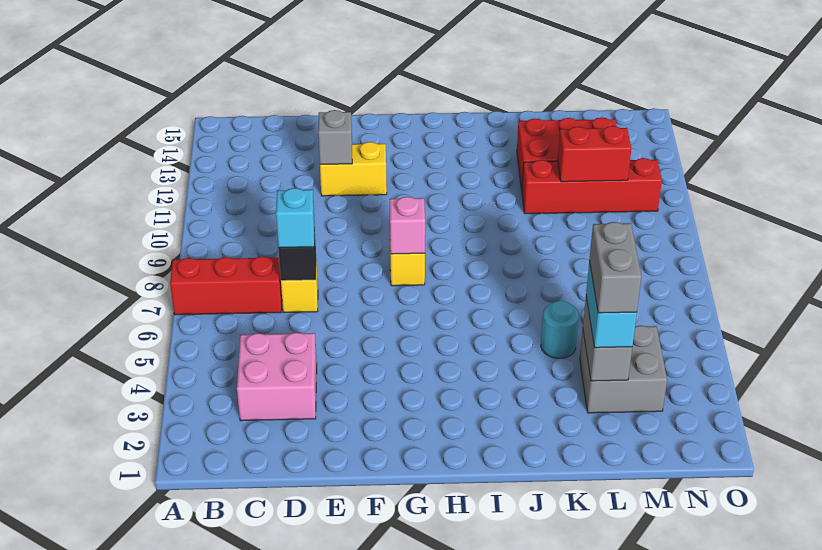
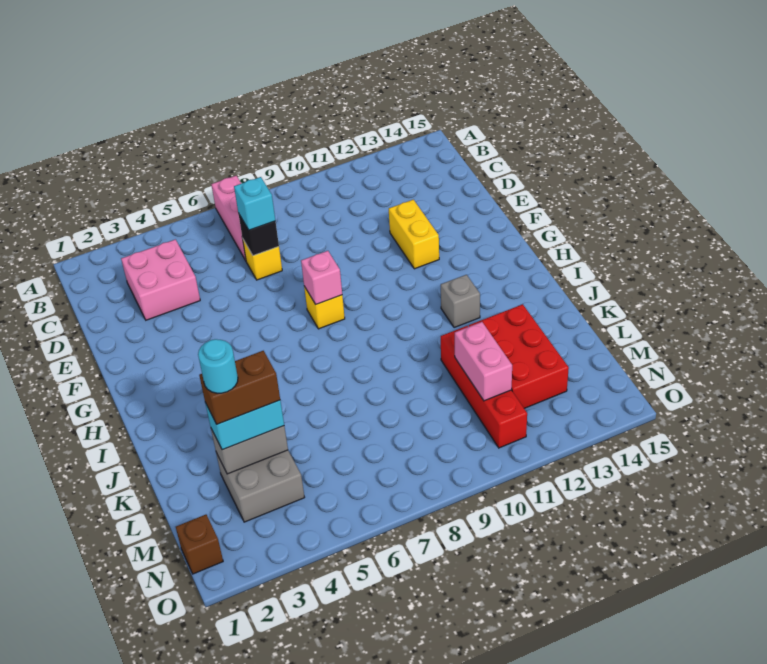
red 1x3 brick [170,256,282,315] -> pink 1x3 brick [211,176,246,260]
grey 1x1 brick [318,110,352,165] -> grey 1x1 brick moved to [441,275,480,328]
cyan 1x1 round brick [541,301,579,358] -> cyan 1x1 round brick moved to [198,339,238,393]
grey 1x2 brick [589,222,641,313] -> brown 1x2 brick [199,351,280,424]
red 1x2 brick [558,126,631,182] -> pink 1x2 brick [455,322,512,401]
none -> brown 1x1 brick [176,515,223,574]

